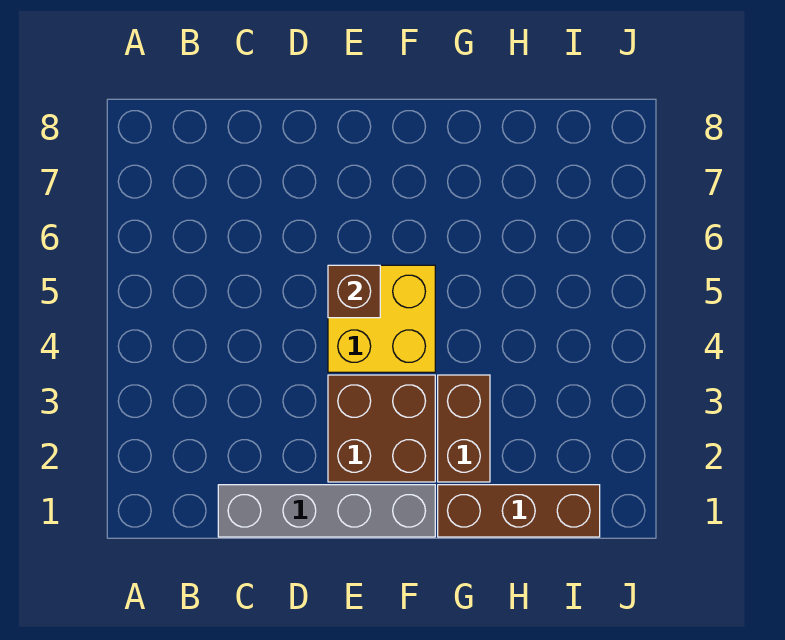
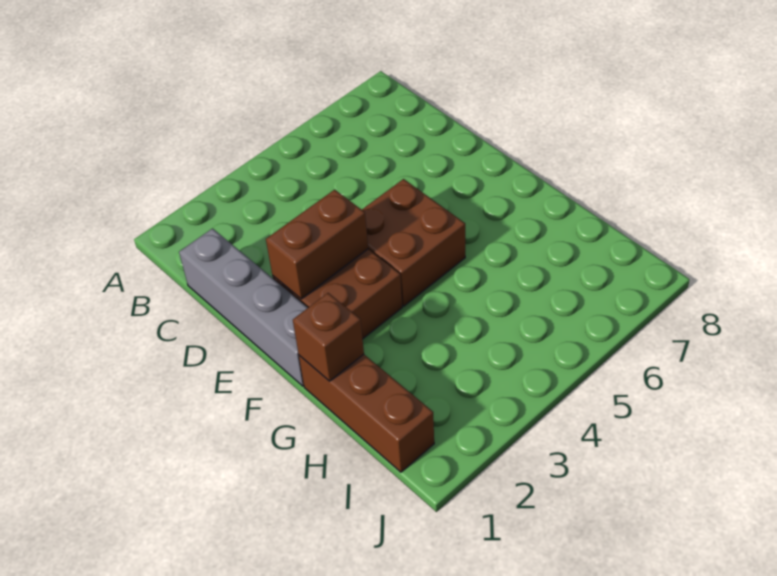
yellow 2x2 brick [328,265,435,372] -> brown 2x2 brick [362,179,465,306]
brown 1x1 brick [328,265,380,318] -> brown 1x1 brick moved to [293,293,364,381]
brown 1x2 brick [438,375,490,482] -> brown 1x2 brick moved to [266,189,368,299]

